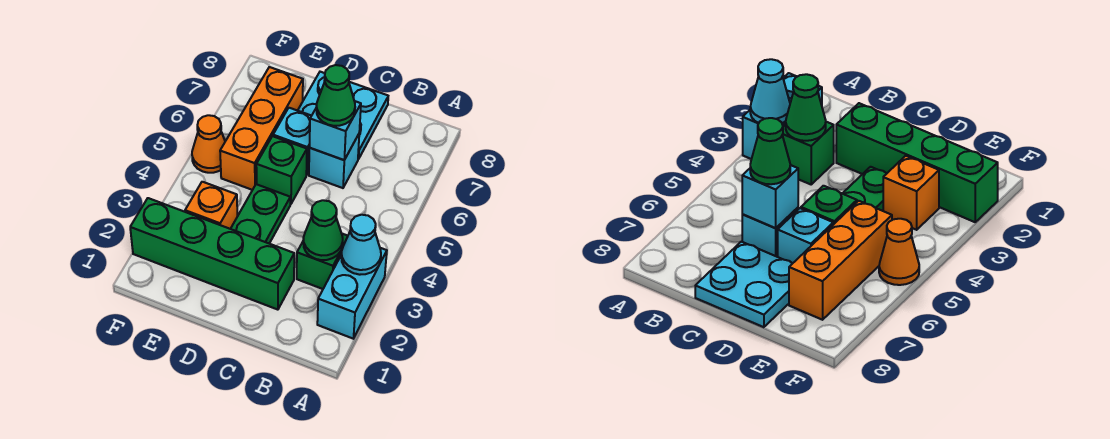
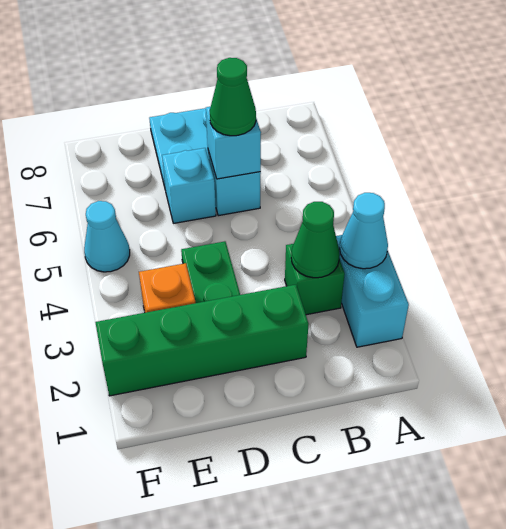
green 1x1 brick [256,136,307,204] -> none
orange 1x3 brick [220,67,303,190] -> none
orange 1x1 cone [192,115,225,173] -> cyan 1x1 cone [84,201,130,272]

